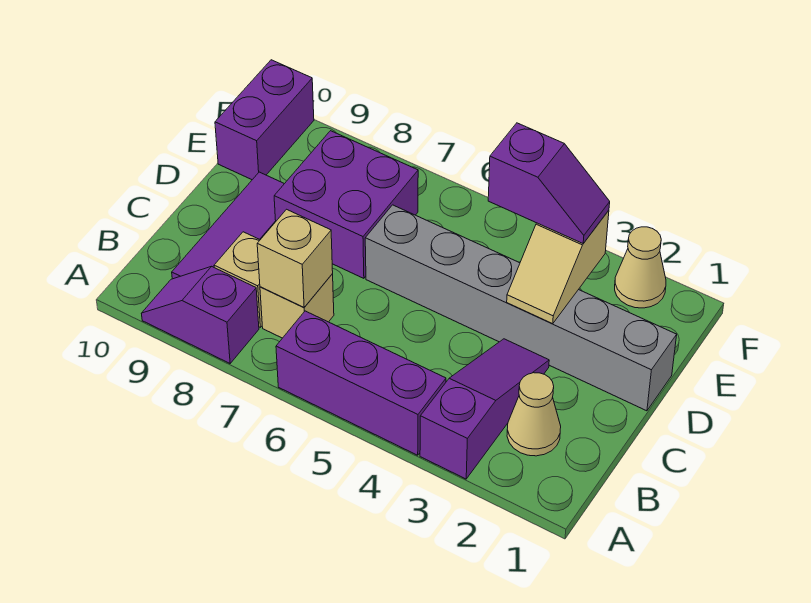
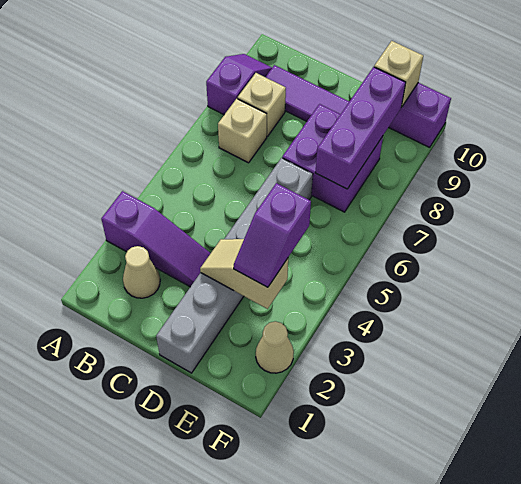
purple 1x3 brick [276,311,446,455] -> purple 1x3 brick moved to [315,67,406,189]
tan 1x1 brick [257,209,333,307] -> tan 1x1 brick moved to [374,41,423,107]

